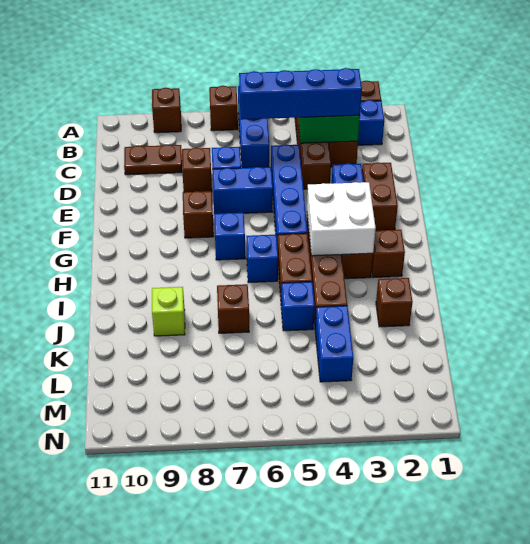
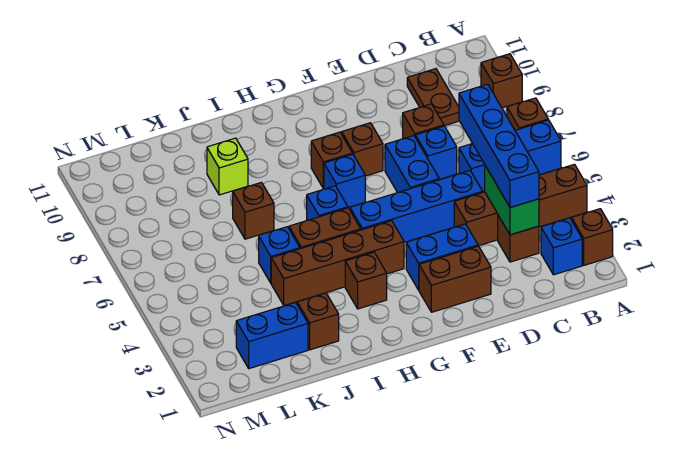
white 2x2 brick [307,182,376,256] -> none
brown 1x1 brick [372,230,405,278] -> brown 1x1 brick moved to [311,132,352,189]
blue 1x2 brick [315,306,353,382] -> blue 1x2 brick moved to [236,302,308,369]

